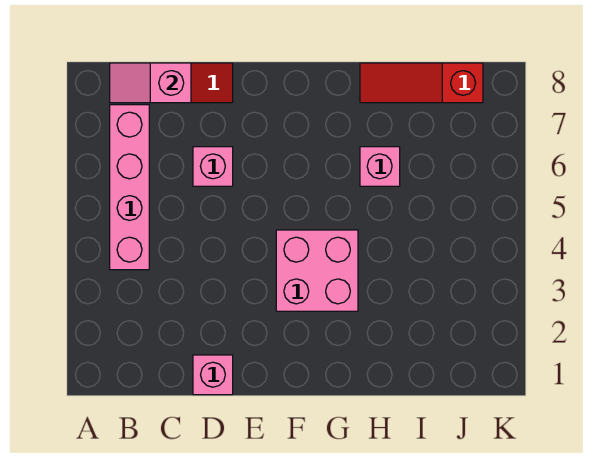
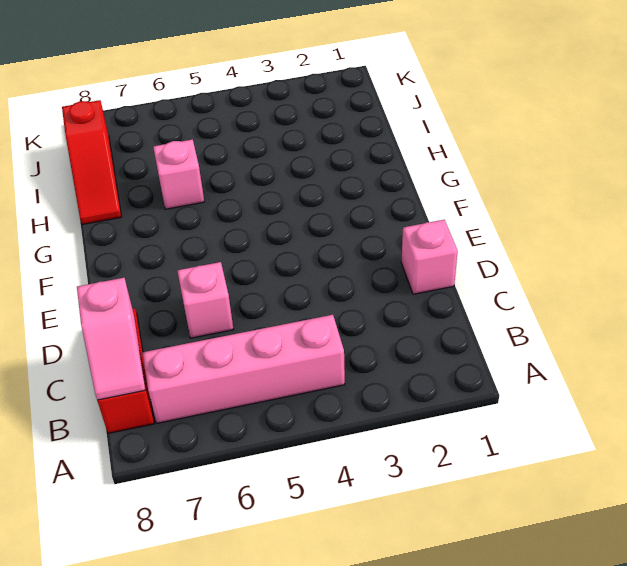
pink 2x2 brick [276,230,358,311] -> none

